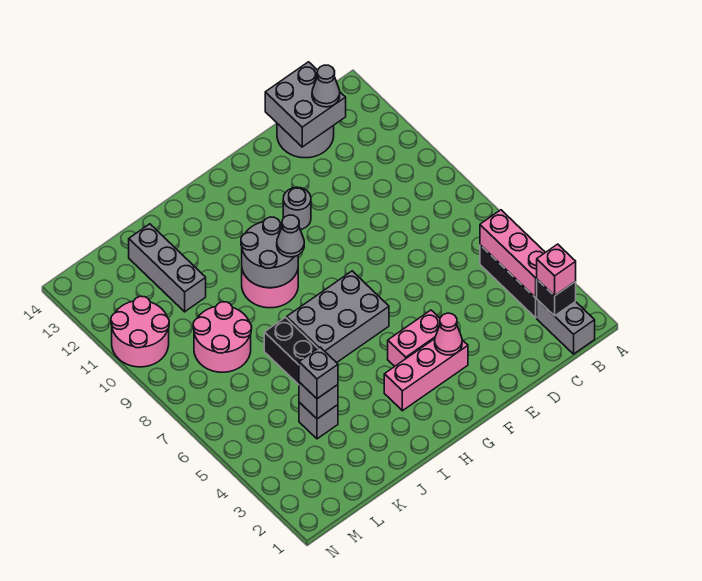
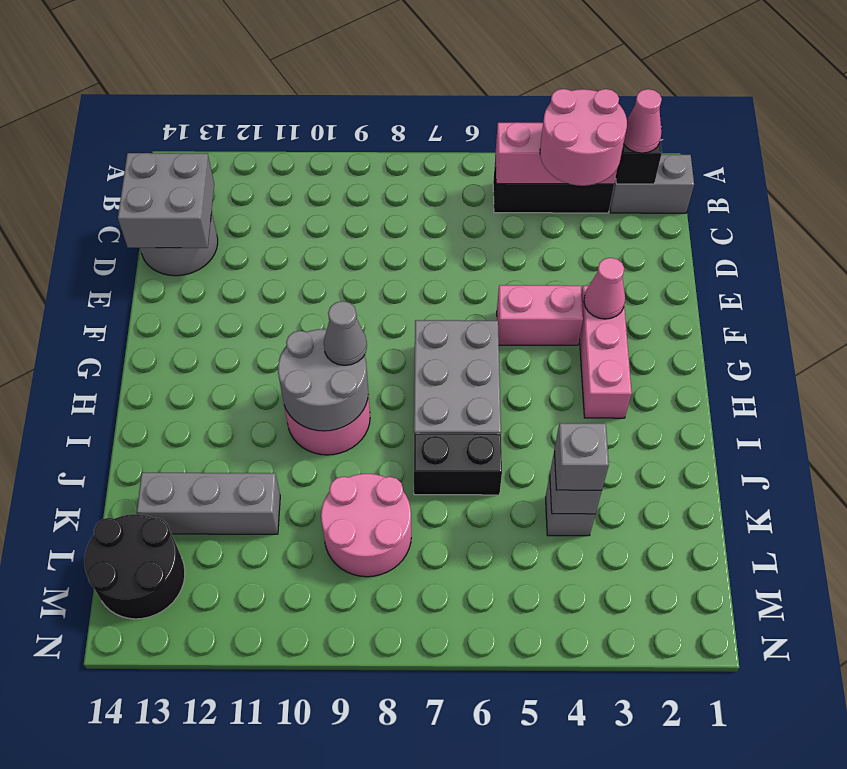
pink 1x1 brick [537,244,576,296] -> pink 1x1 cone [624,89,662,153]
grey 1x1 cone [312,65,340,107] -> none
pink 1x2 brick [388,310,440,366] -> pink 1x2 brick turned to [497,285,583,345]
grey 1x1 round brick [283,187,311,230] -> none
none -> black 2x2 round brick [84,514,185,619]
pink 2x2 round brick [111,296,169,367] -> pink 2x2 round brick moved to [540,89,627,186]

